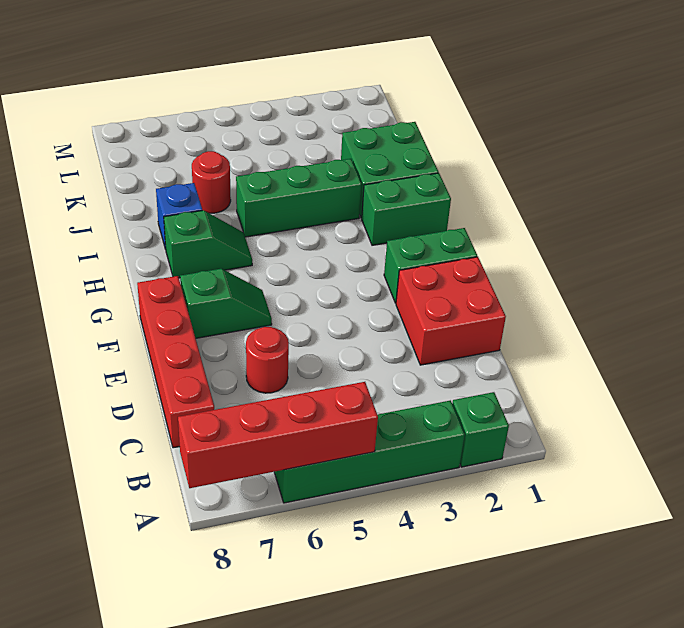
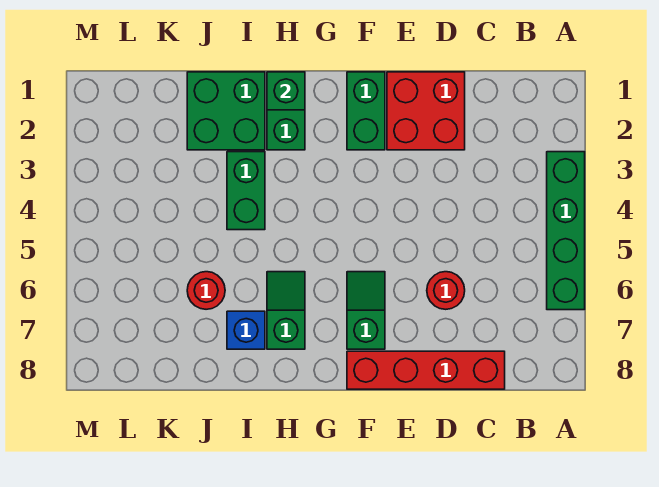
green 1x1 brick [452,392,509,467] -> green 1x1 brick moved to [267,72,305,110]
red 1x4 brick [178,382,378,488] -> none
green 1x3 brick [236,159,362,237] -> green 1x2 brick [227,152,265,230]

